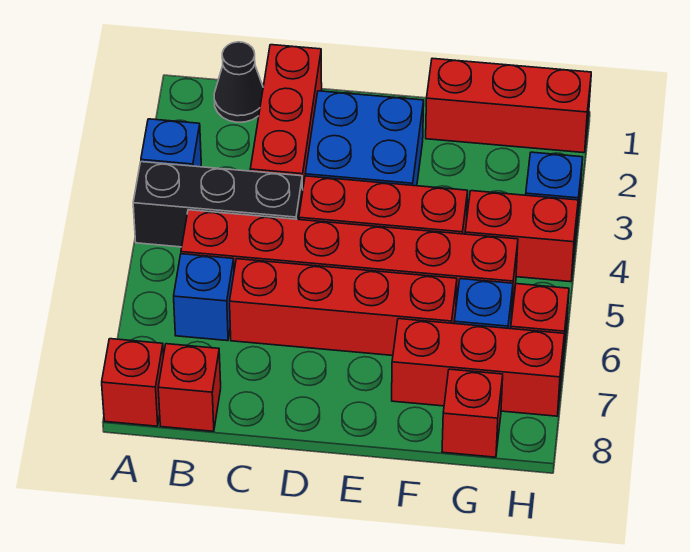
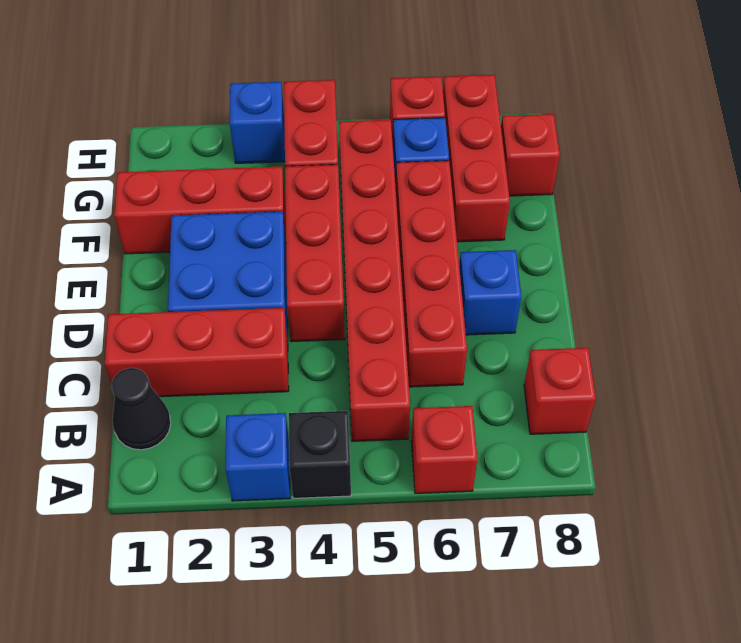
black 1x3 brick [133,162,303,247] -> black 1x1 brick [289,411,351,498]
red 1x1 brick [102,339,164,426] -> red 1x1 brick moved to [411,406,477,493]
blue 1x1 brick [174,254,234,341] -> blue 1x1 brick moved to [459,250,521,335]
red 1x3 brick [426,58,591,153] -> red 1x3 brick turned to [114,166,286,254]

